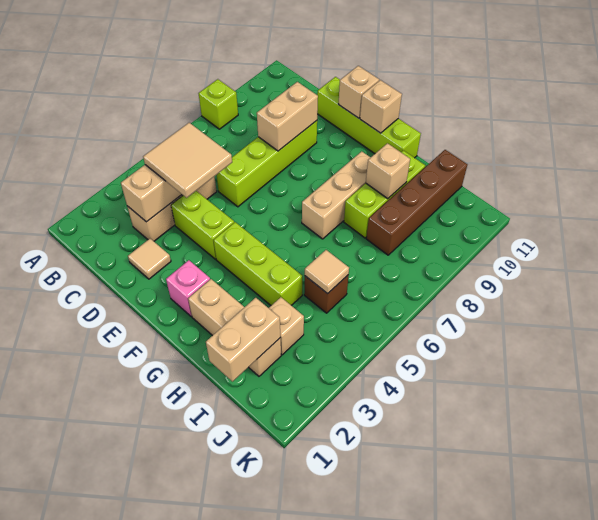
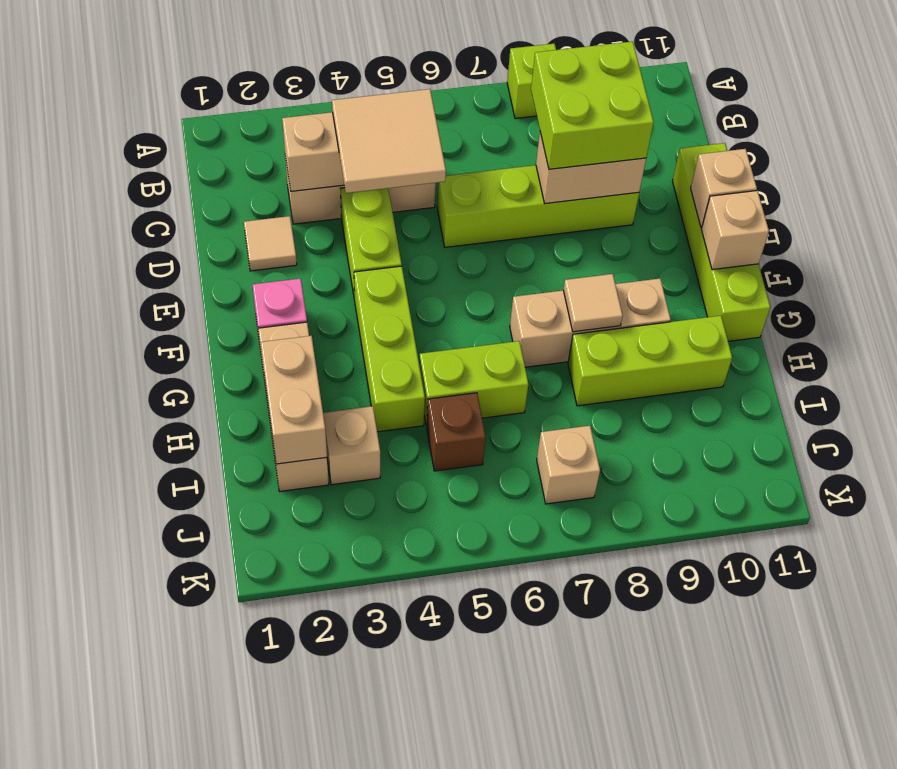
none -> lime 2x2 brick [531,42,654,169]
none -> lime 1x2 brick [419,341,528,425]
tan 1x1 brick [366,143,410,199] -> tan 1x1 brick moved to [537,426,600,504]
tan 1x2 brick [206,298,280,382] -> tan 1x2 brick turned to [261,336,327,464]
tan 1x1 tile [305,250,349,294] -> tan 1x1 tile moved to [564,274,623,332]
brown 1x4 brick [366,150,467,255] -> none

